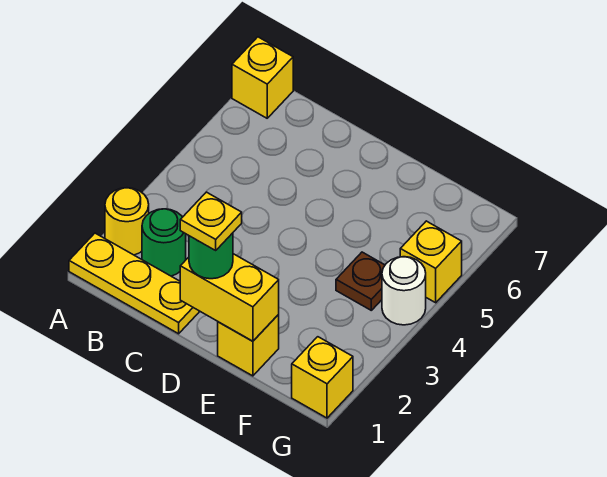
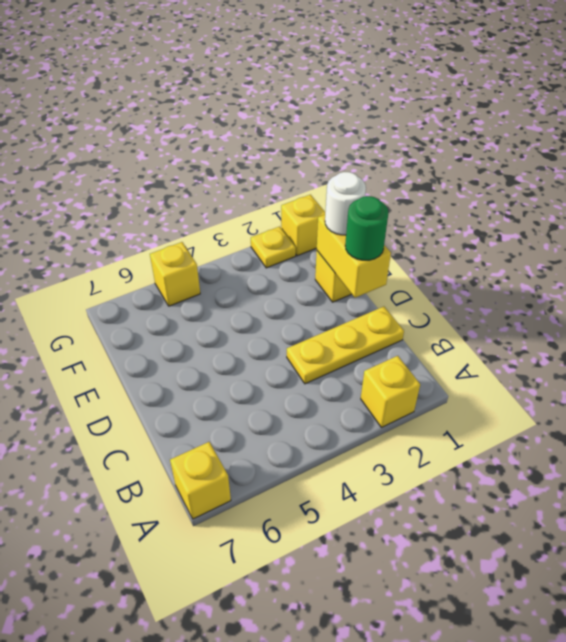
yellow 1x3 plate [69,233,200,334] -> yellow 1x3 plate turned to [287,307,404,384]
yellow 1x1 round brick [105,188,149,255] -> yellow 1x1 brick [361,356,420,428]
green 1x1 round brick [142,209,186,276] -> none
yellow 1x1 plate [180,192,242,250] -> yellow 1x1 plate moved to [251,226,296,268]
brown 1x1 plate [336,252,385,310] -> none
white 1x1 round brick [382,257,426,325] -> white 1x1 round brick moved to [325,172,366,235]

